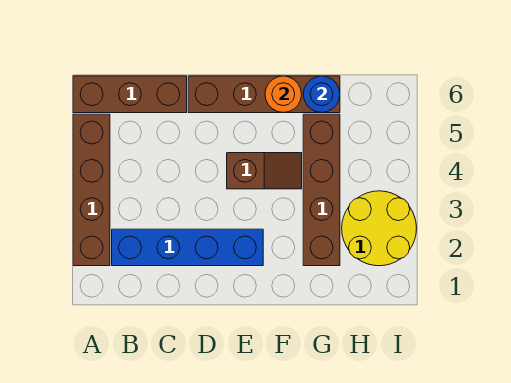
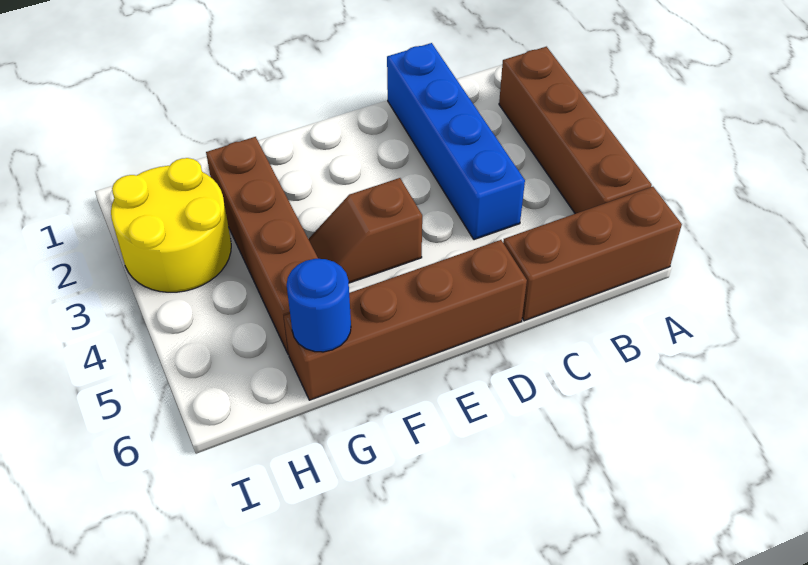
blue 1x4 brick [112,229,263,266] -> blue 1x4 brick turned to [387,43,525,240]
orange 1x1 round brick [265,76,302,112] -> none

